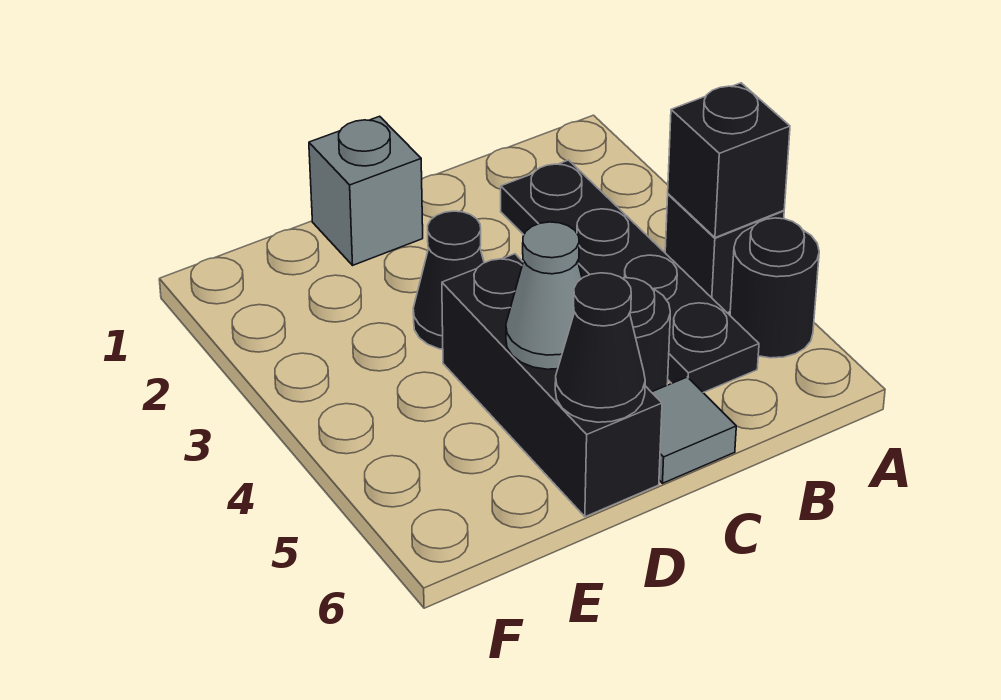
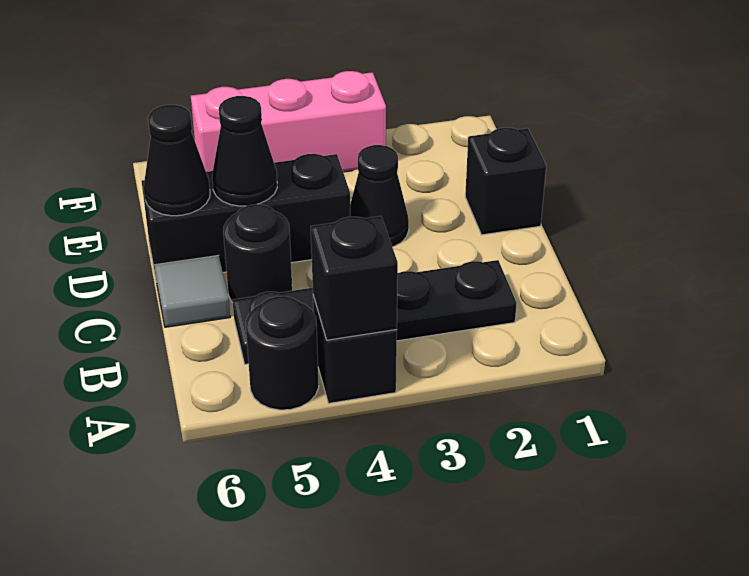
grey 1x1 brick [309,116,423,265] -> black 1x1 brick [465,128,546,235]
grey 1x1 cone [506,222,582,369] -> black 1x1 cone [212,96,277,206]
none -> pink 1x3 brick [191,71,386,172]

